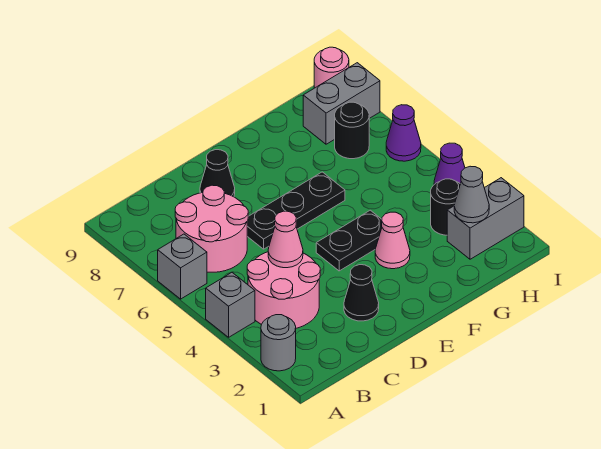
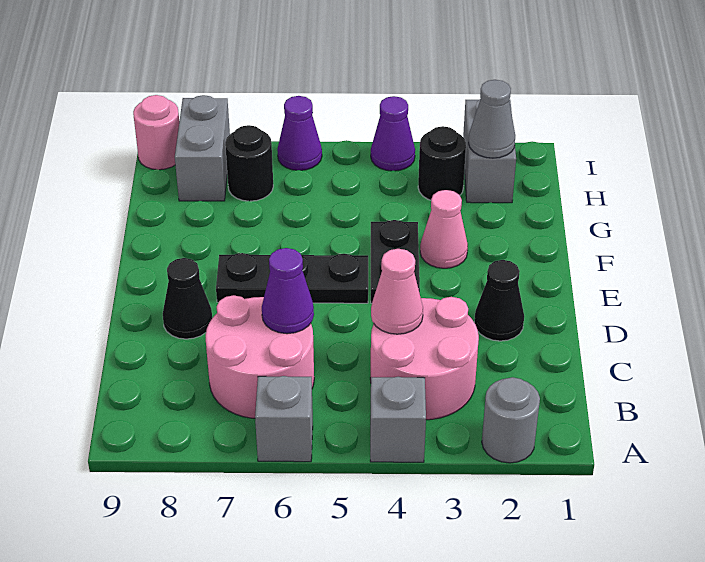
none -> purple 1x1 cone [262,248,314,334]
black 1x3 plate [247,172,345,249] -> black 1x3 plate turned to [216,253,368,303]

